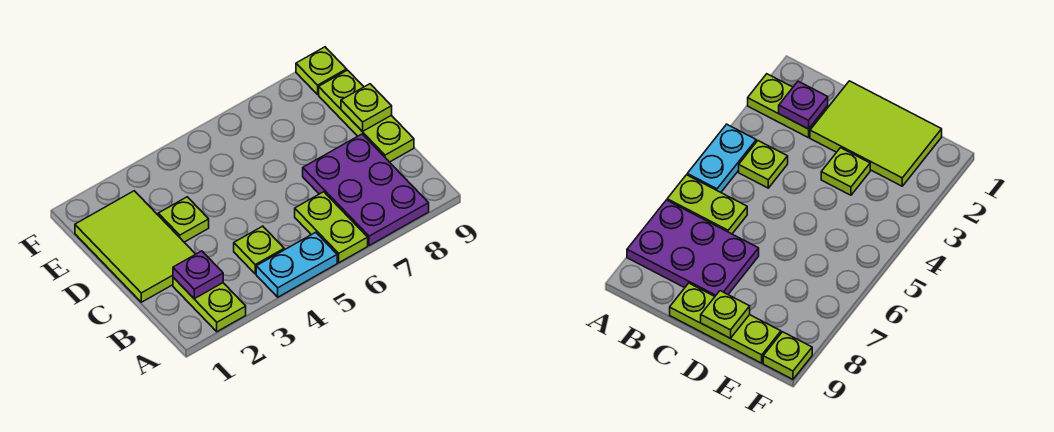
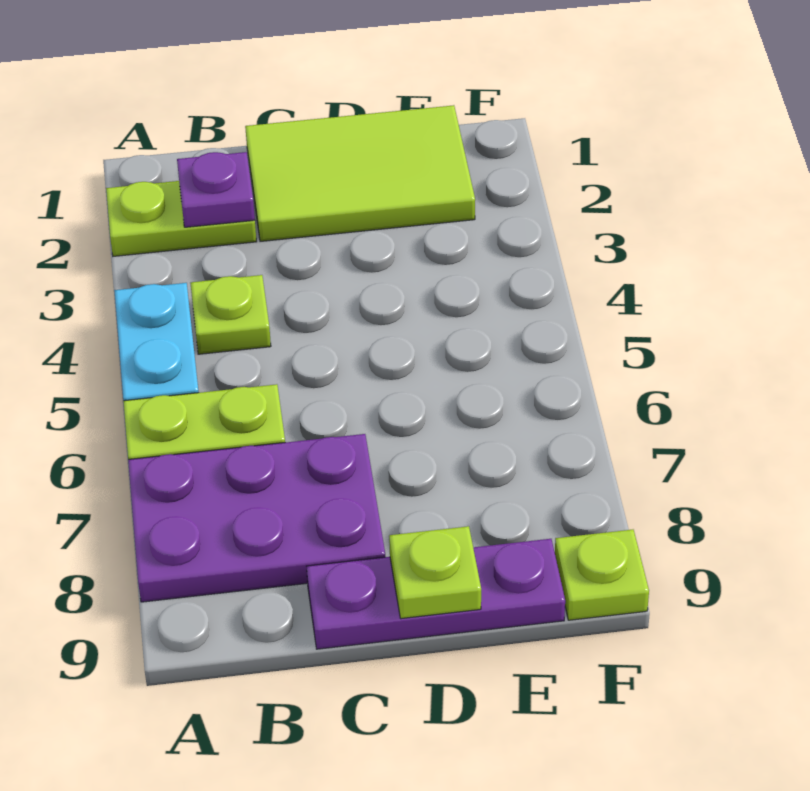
lime 1x3 plate [319,70,414,162] -> purple 1x3 plate [307,539,565,649]
lime 1x1 plate [158,197,209,242] -> none

